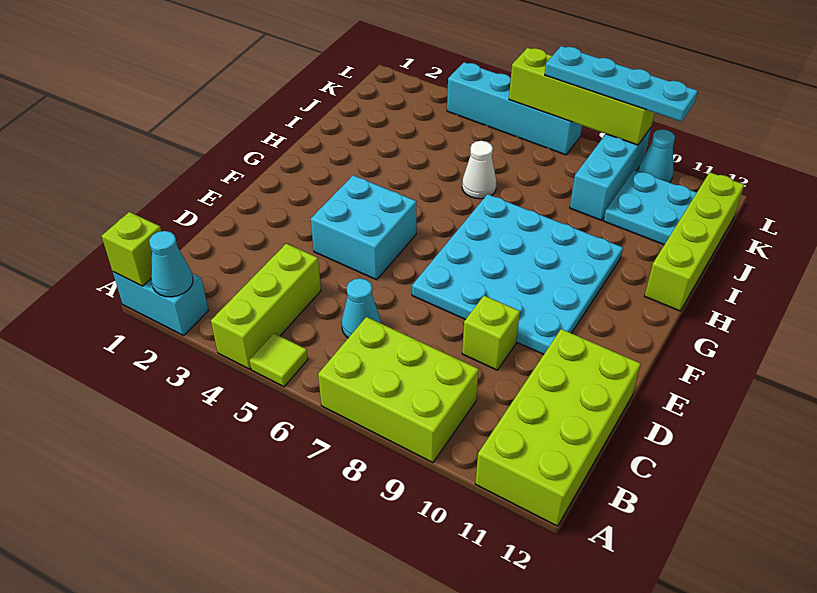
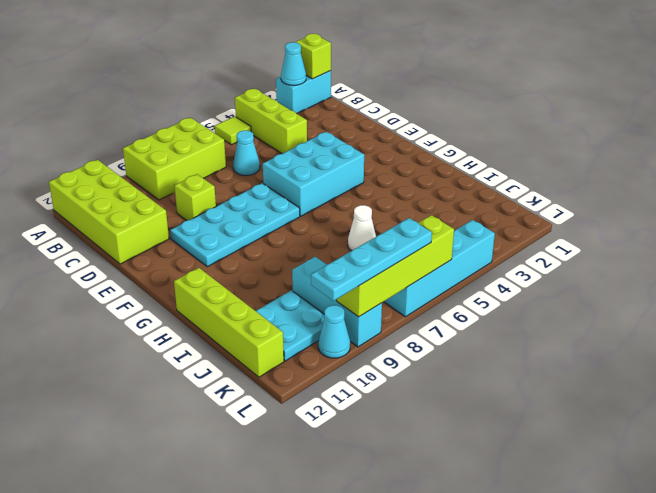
cyan 2x2 brick [311,175,417,280] -> cyan 2x3 brick [263,132,364,216]
cyan 4x4 plate [412,194,623,354] -> cyan 2x4 plate [170,183,300,267]

